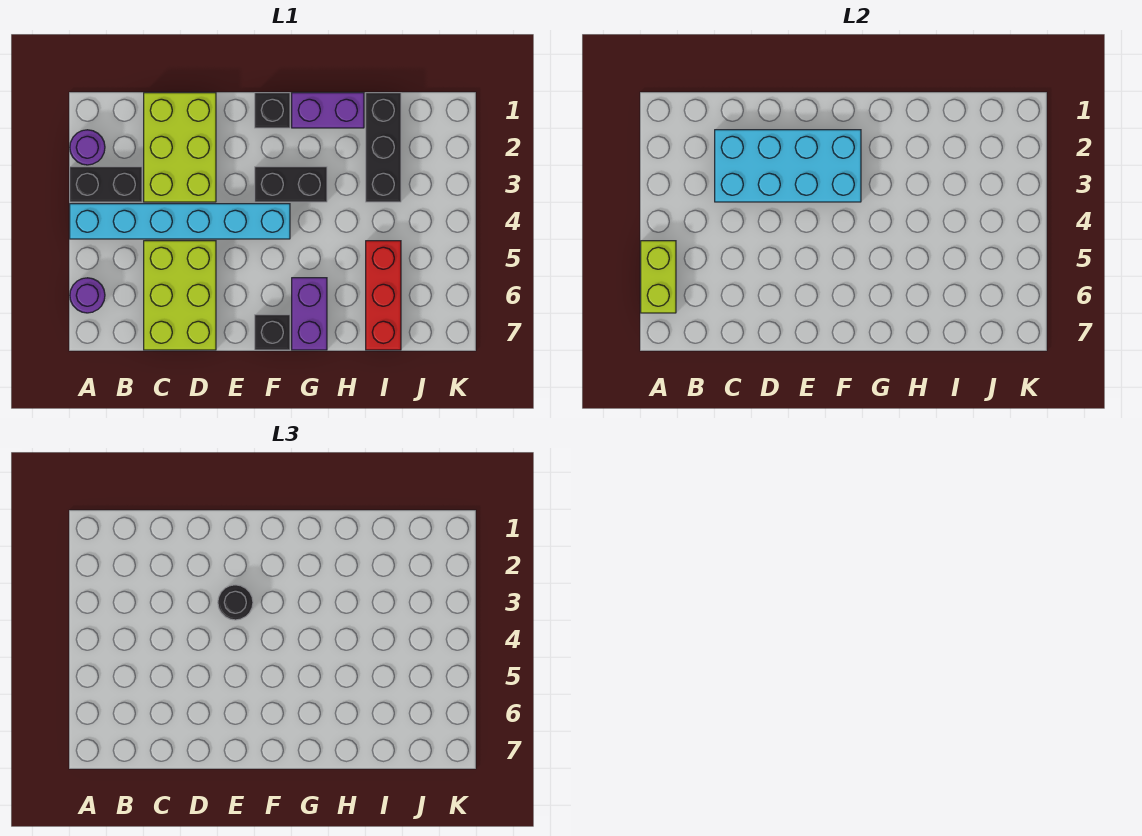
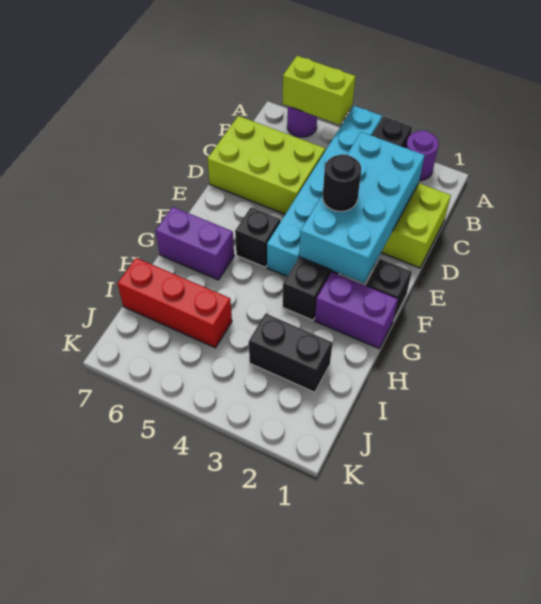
black 1x1 brick [255,315,290,350] -> black 1x1 brick moved to [235,207,281,267]
purple 1x2 brick [292,93,364,128] -> purple 1x2 brick turned to [315,272,398,348]
black 1x3 brick [366,93,401,202] -> black 1x2 brick [249,314,332,392]

